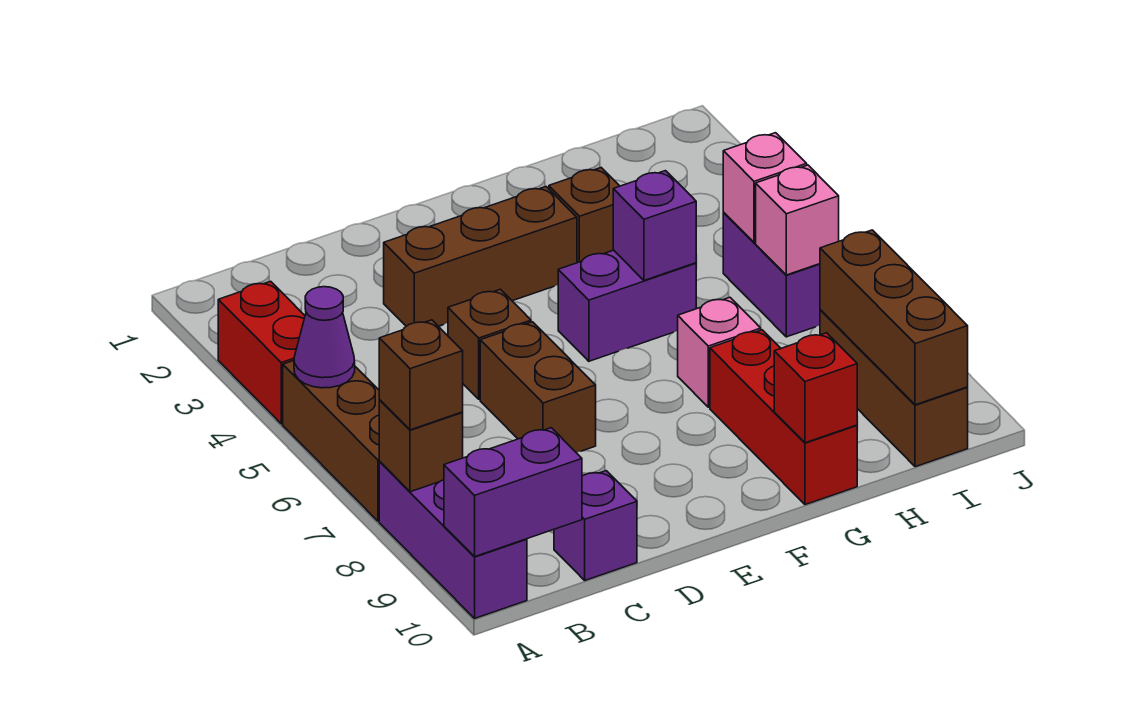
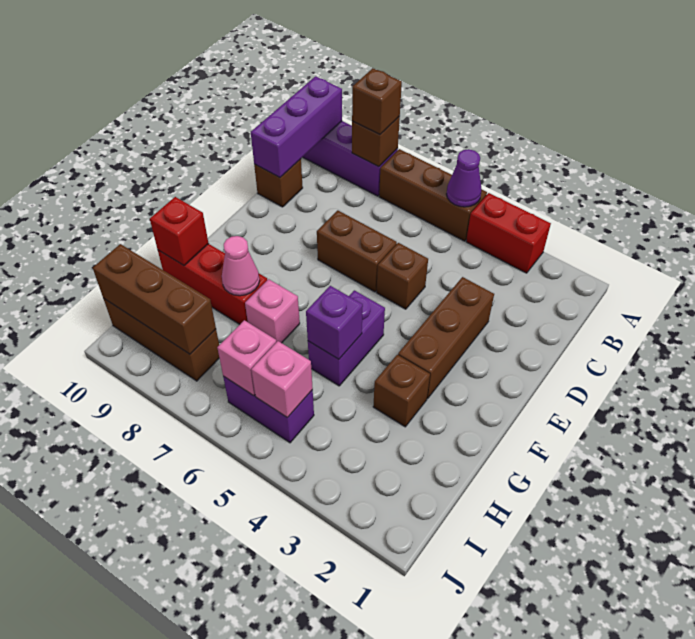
purple 1x2 brick [444,428,582,556] -> purple 1x3 brick [251,76,342,177]
purple 1x1 brick [554,471,637,580] -> brown 1x1 brick [254,159,303,207]
none -> pink 1x1 cone [222,236,260,296]

